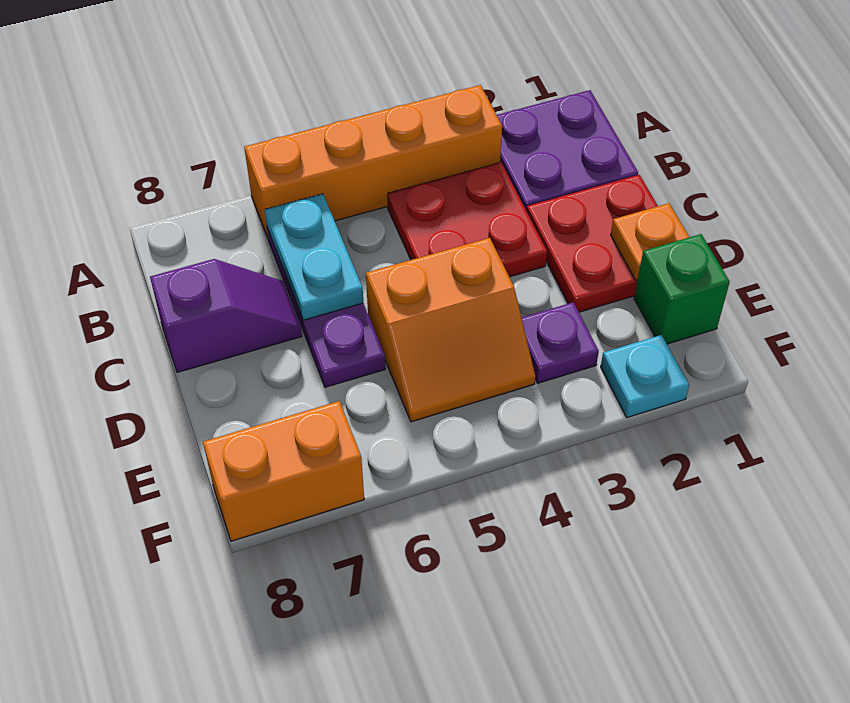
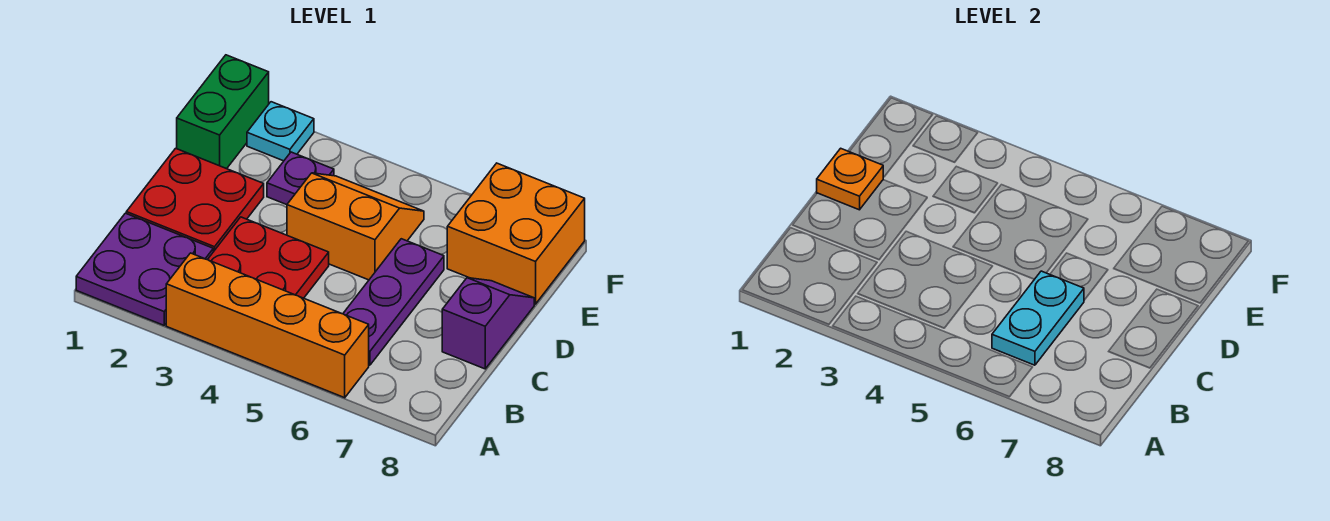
purple 1x2 slope [150,259,302,372] -> purple 1x2 slope turned to [442,278,534,369]
green 1x1 brick [634,234,730,344] -> green 1x2 brick [177,55,269,169]
orange 1x2 brick [203,401,364,541] -> orange 2x2 brick [447,163,585,304]

